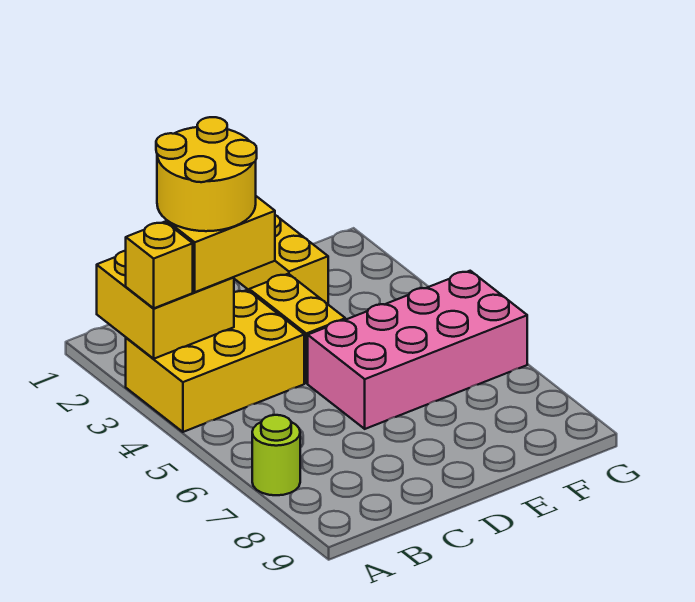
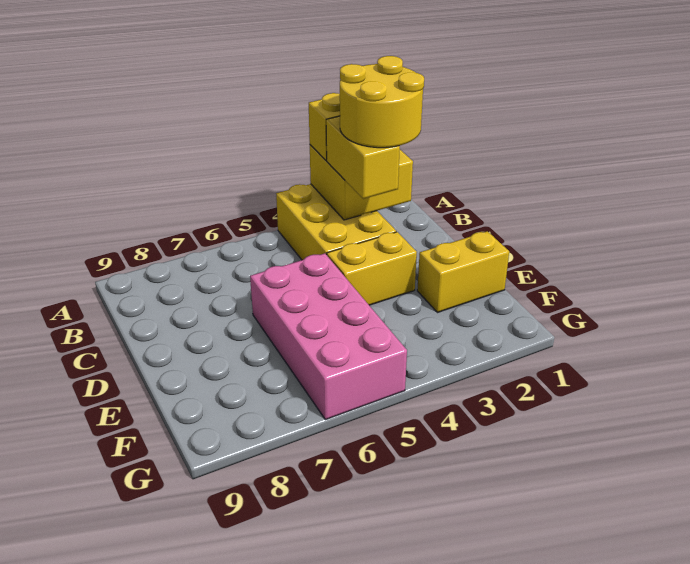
lime 1x1 round brick [252,415,300,495] -> none

